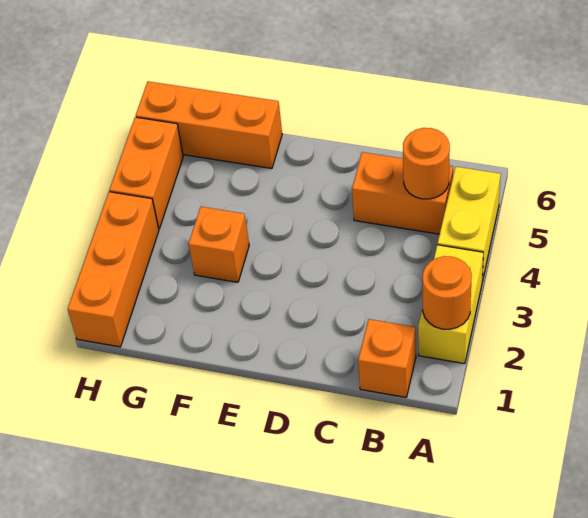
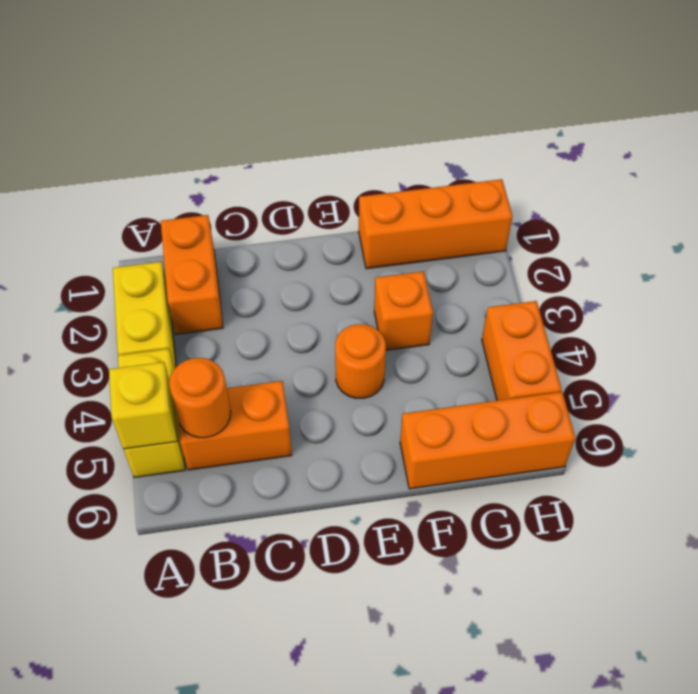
orange 1x1 round brick [423,256,472,329] -> orange 1x1 round brick moved to [335,324,386,398]
none -> yellow 1x1 brick [109,362,177,449]
orange 1x1 brick [358,319,416,397] -> orange 1x2 brick [161,215,223,334]
orange 1x3 brick [68,192,159,347] -> orange 1x3 brick turned to [359,179,513,269]

